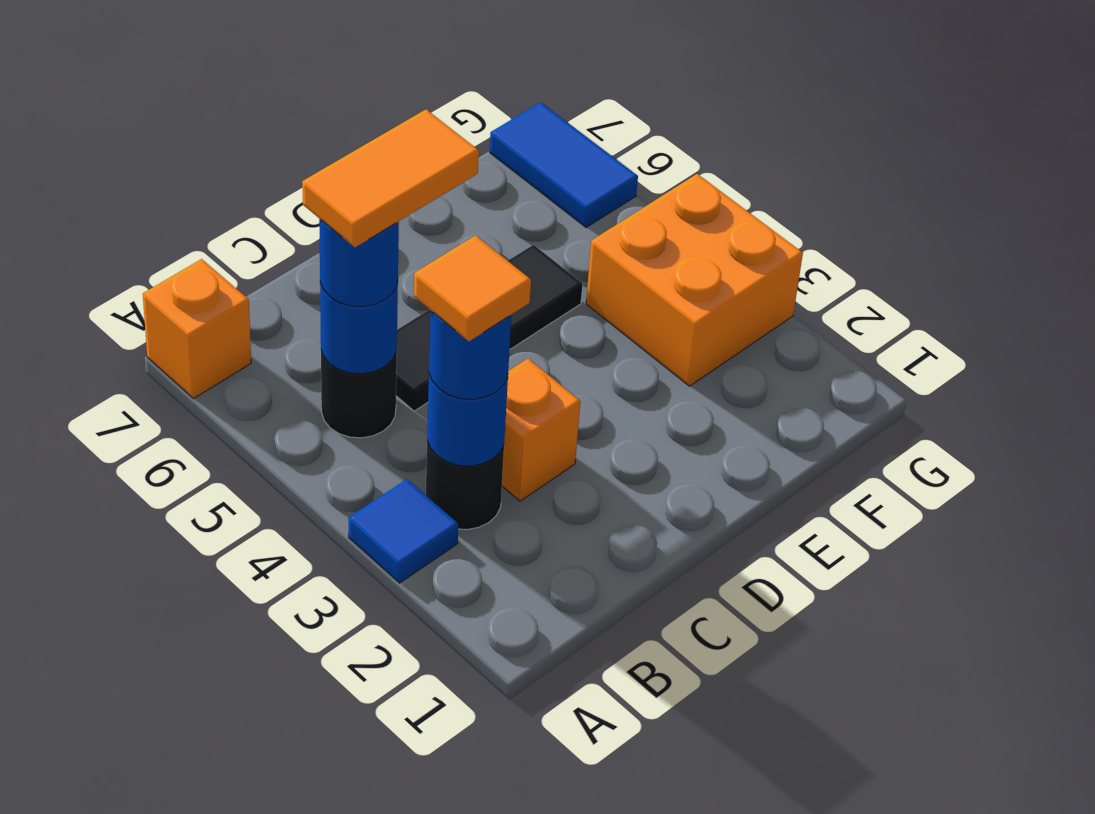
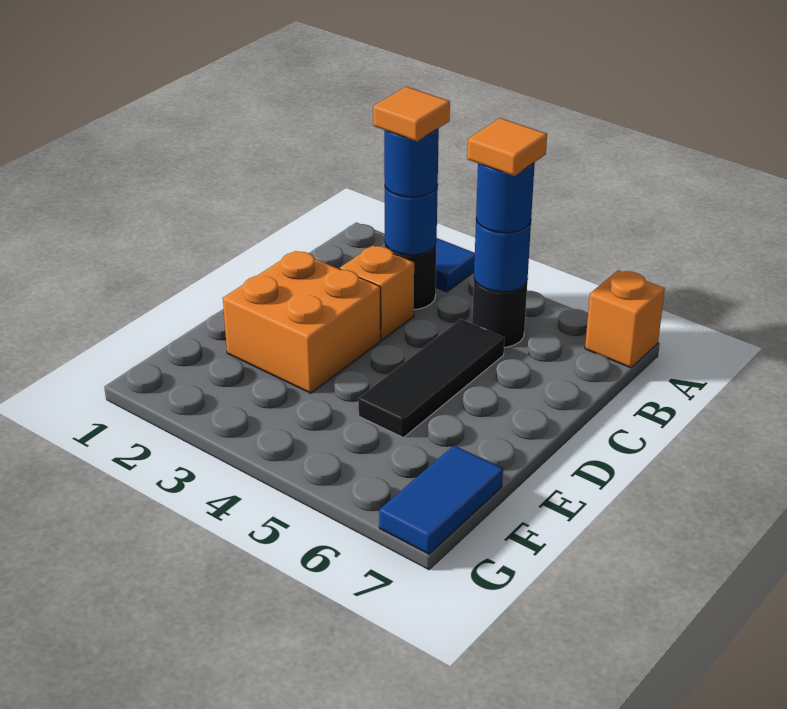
orange 1x2 tile [302,109,479,247] -> orange 1x1 tile [467,118,547,176]
orange 2x2 brick [586,174,803,386] -> orange 2x2 brick moved to [223,251,381,393]
blue 1x2 tile [490,102,638,228] -> blue 1x2 tile turned to [379,446,503,554]

